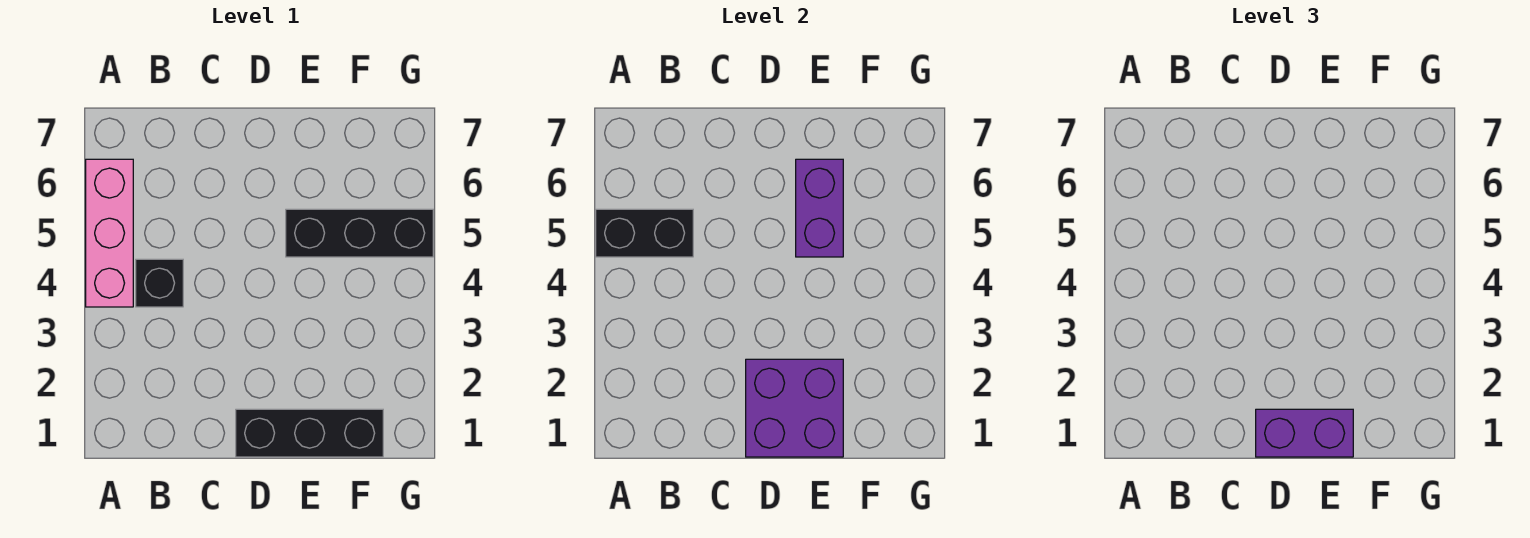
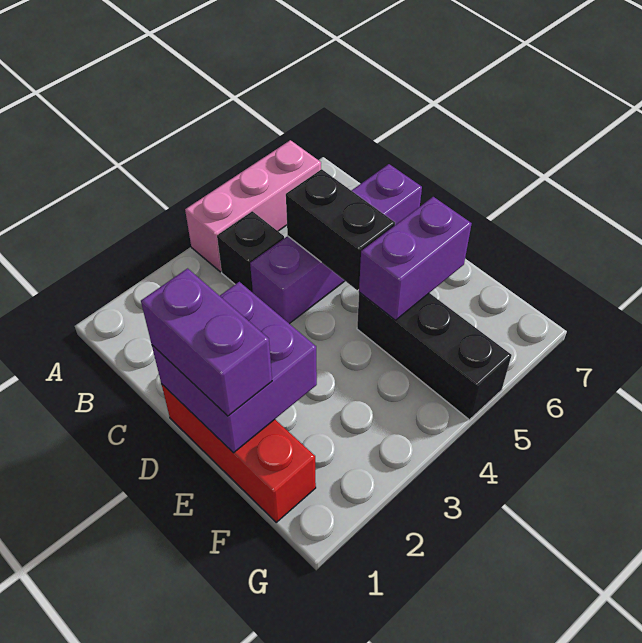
black 1x2 brick [596,209,693,257] -> black 1x2 brick moved to [286,169,395,290]
none -> purple 1x4 brick [250,164,422,324]
black 1x3 brick [236,409,383,457] -> red 1x3 brick [162,385,316,522]

